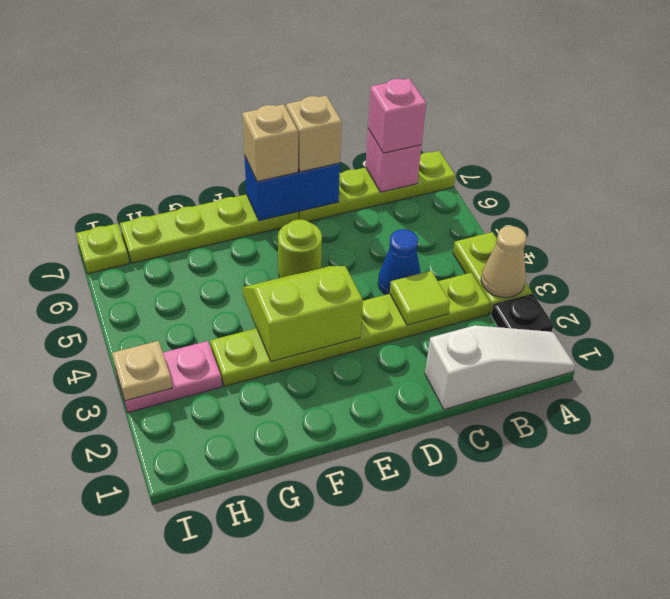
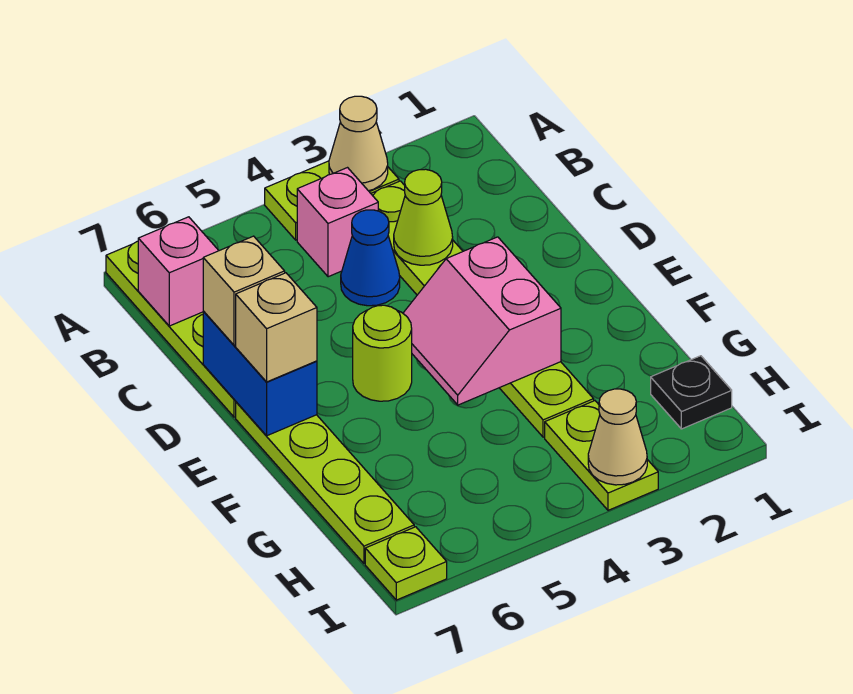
white 1x3 slope [425,325,575,409] -> none
black 1x1 plate [491,294,554,332] -> black 1x1 plate moved to [651,356,732,429]
pink 1x1 brick [368,78,426,153] -> pink 1x1 brick moved to [297,168,378,277]
lime 1x1 tile [390,271,450,325] -> lime 1x1 cone [394,169,453,265]
lime 2x2 slope [242,266,363,362] -> pink 2x2 slope [403,237,561,405]
pink 1x2 plate [115,341,222,413] -> lime 1x2 plate [545,401,658,510]
tan 1x1 plate [112,341,172,401] -> tan 1x1 cone [588,389,647,485]

